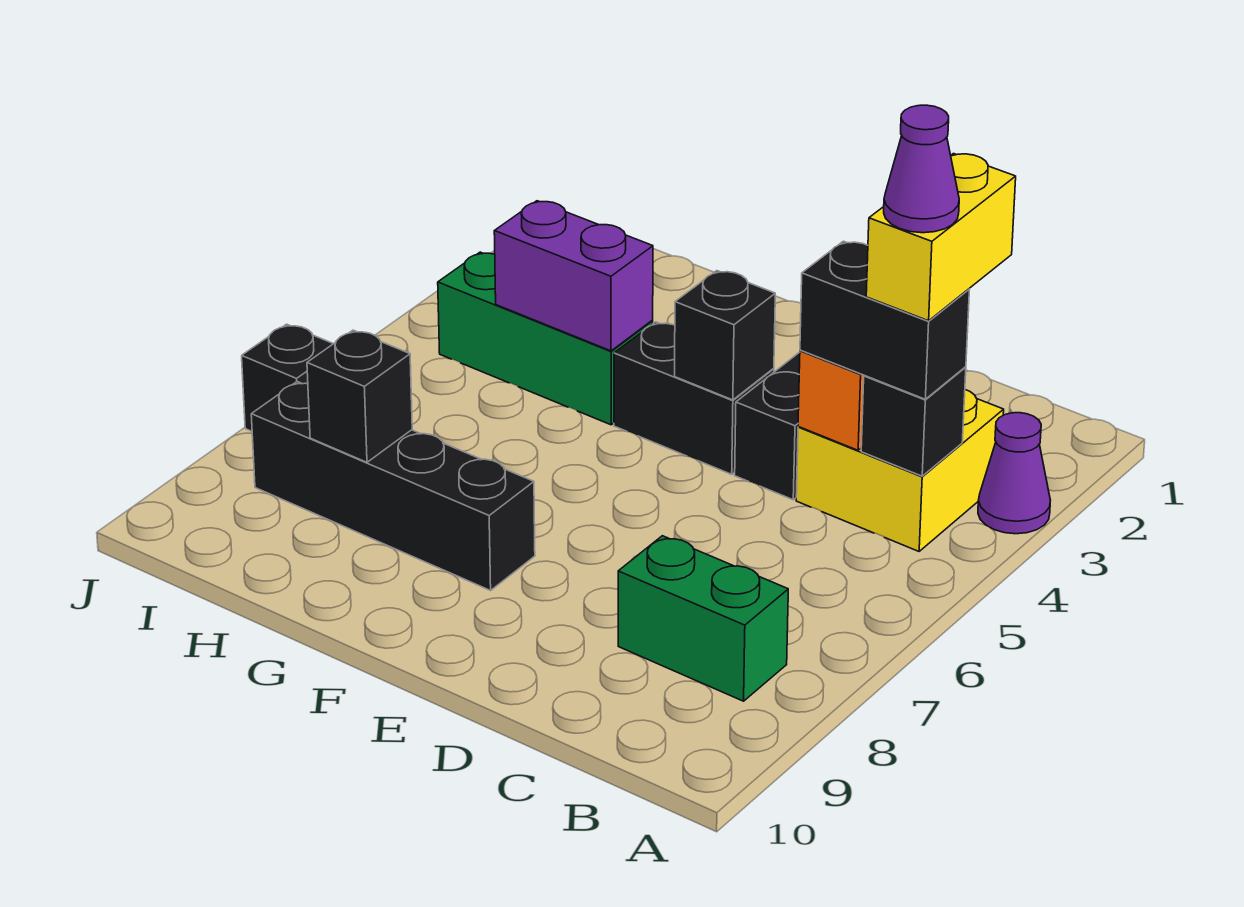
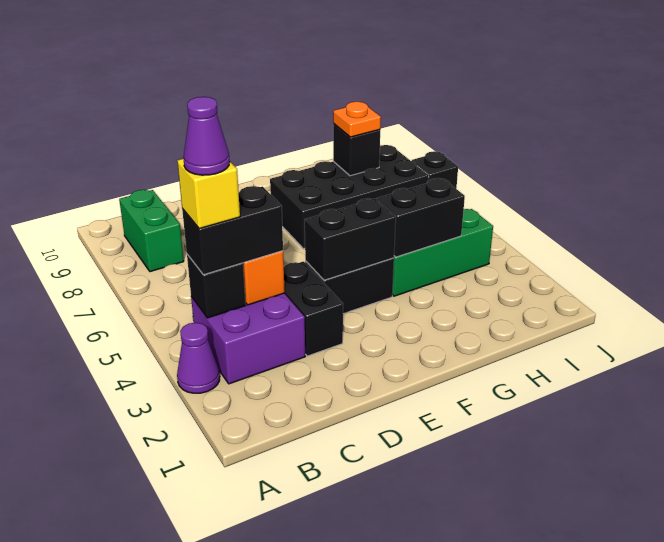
yellow 2x2 brick [796,390,1004,551] -> purple 2x2 brick [191,293,305,384]
yellow 1x2 brick [866,154,1016,321] -> yellow 1x1 brick [177,159,240,229]
green 1x2 brick [618,536,788,701] -> green 1x2 brick turned to [119,190,184,272]
black 1x1 brick [675,271,775,400] -> black 1x2 brick [305,198,396,280]
black 1x4 brick [251,382,535,590] -> black 2x4 brick [270,145,429,249]
purple 1x2 brick [494,201,653,351] -> black 1x2 brick [377,178,465,257]
none -> orange 1x1 plate [333,102,381,137]

